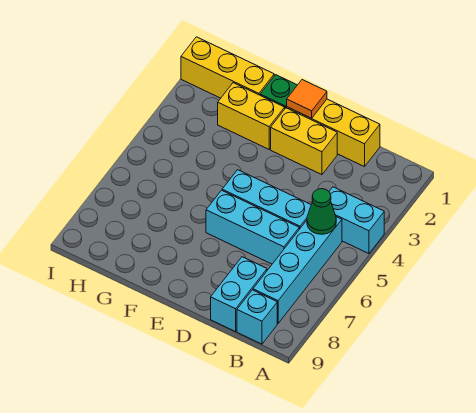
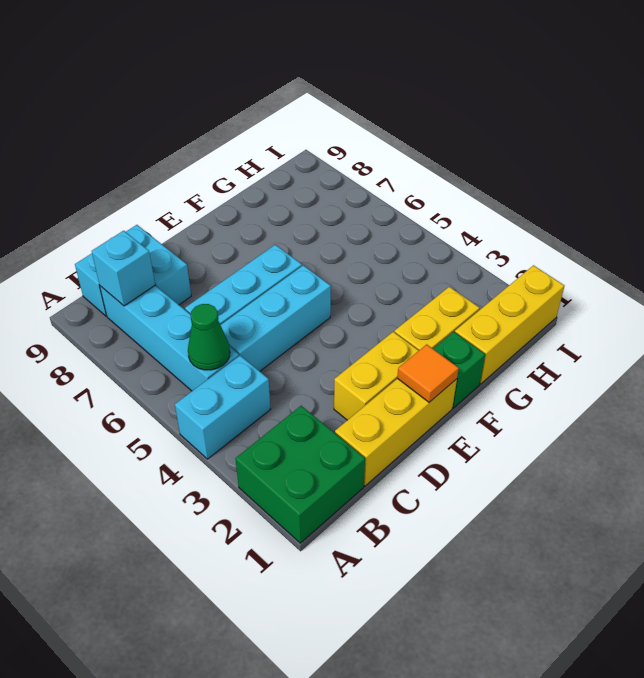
none -> green 2x2 brick [235,406,365,543]
none -> cyan 1x1 brick [92,231,155,306]

